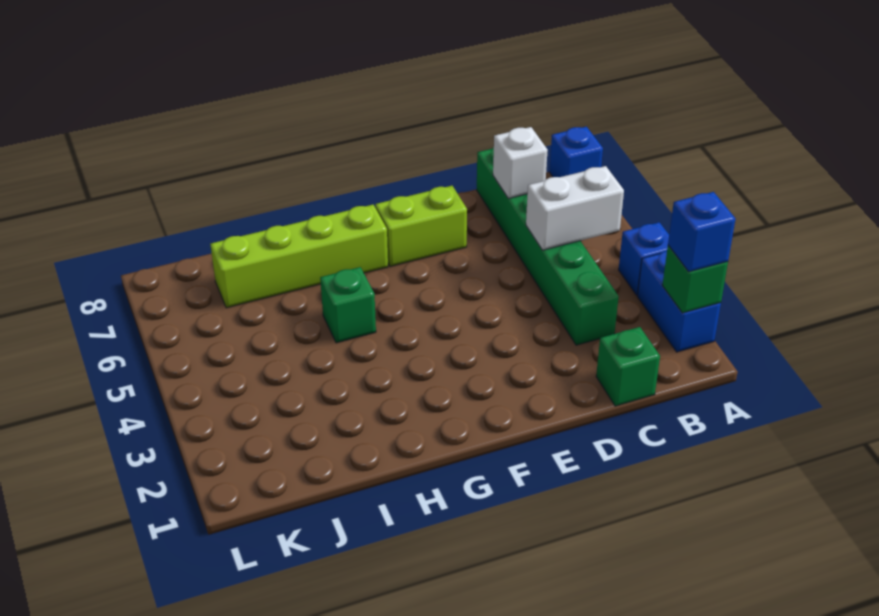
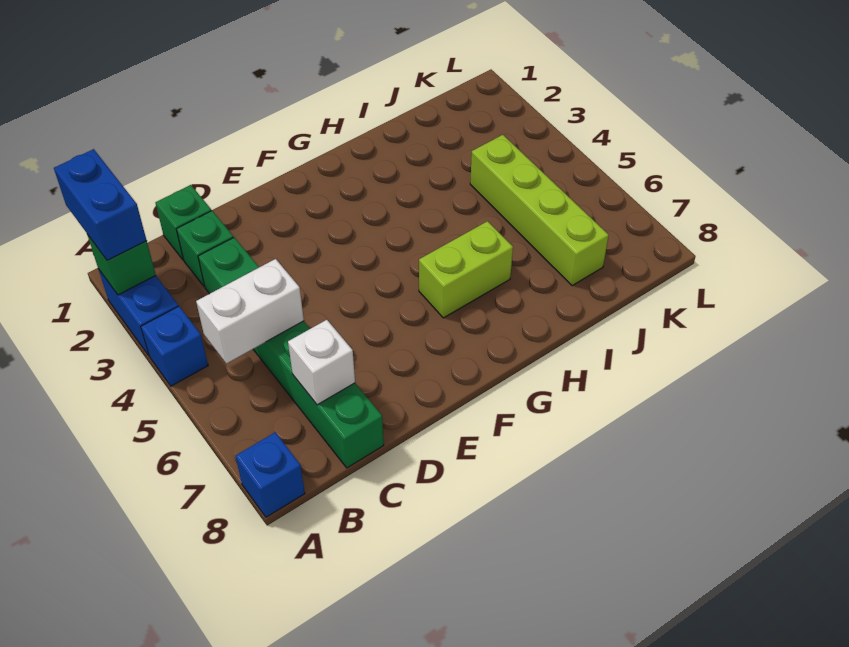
blue 1x1 brick [668,192,735,272] -> blue 1x2 brick [54,149,147,261]
lime 1x2 brick [375,186,467,267] -> lime 1x2 brick moved to [419,221,513,318]
lime 1x4 brick [210,205,388,308] -> lime 1x4 brick turned to [470,135,609,286]
green 1x1 brick [320,267,376,343] -> green 1x1 brick moved to [176,211,233,287]

